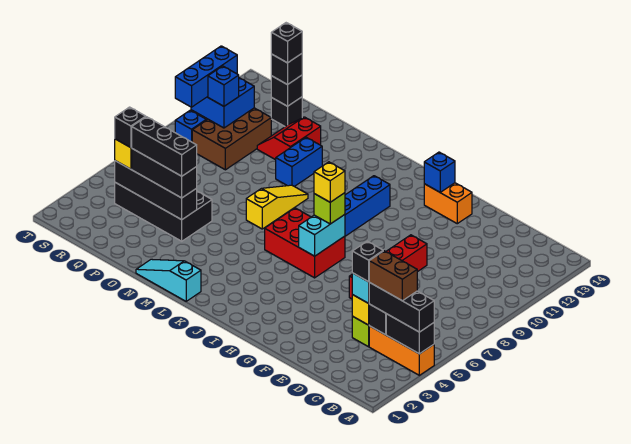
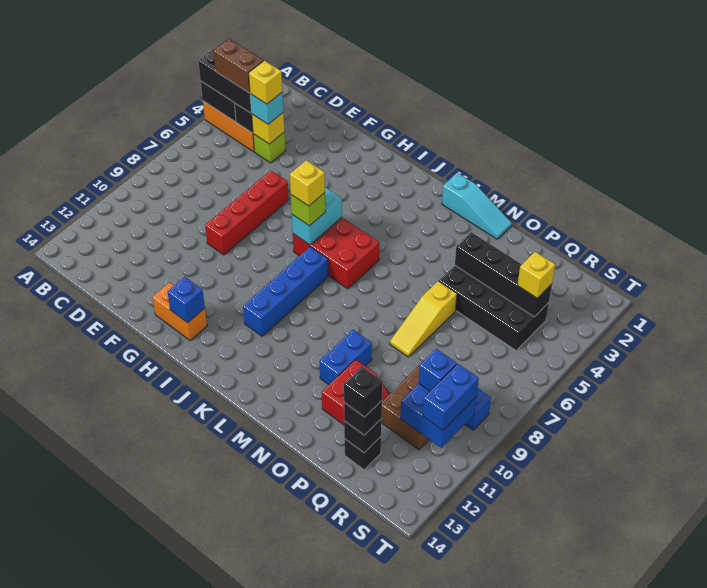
black 1x1 brick [352,241,383,282] -> yellow 1x1 brick [249,61,282,104]
yellow 1x3 slope [246,185,308,229] -> yellow 1x3 slope moved to [390,281,457,357]
black 1x3 brick [132,149,197,198] -> none
black 1x3 brick [132,117,197,176] -> none
black 1x1 brick [115,107,146,148] -> none
blue 1x3 brick [175,46,237,107] -> blue 1x2 brick [423,364,479,430]

